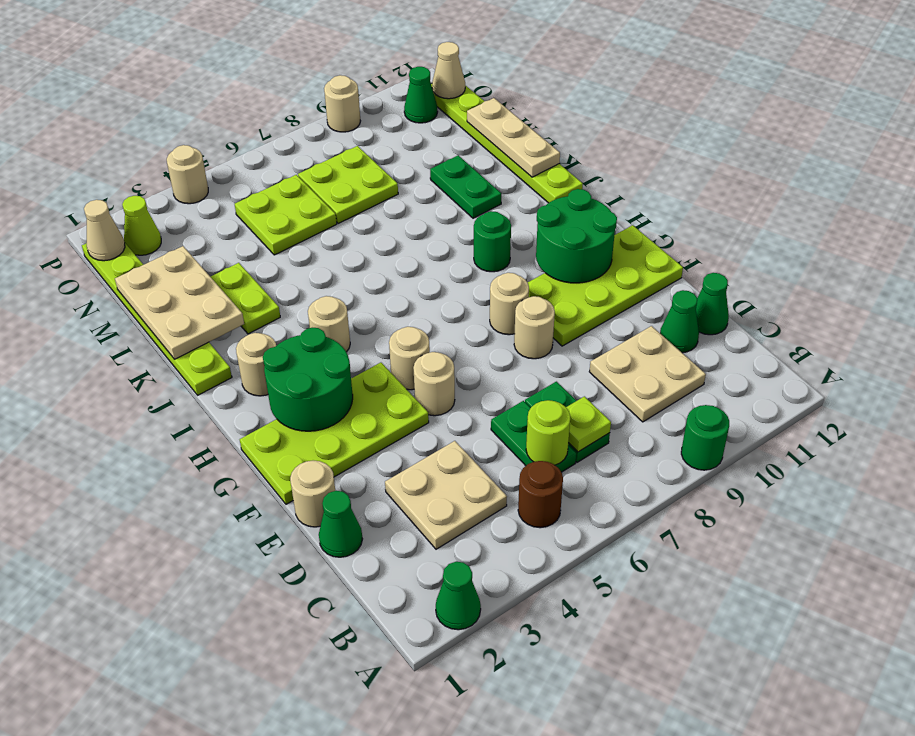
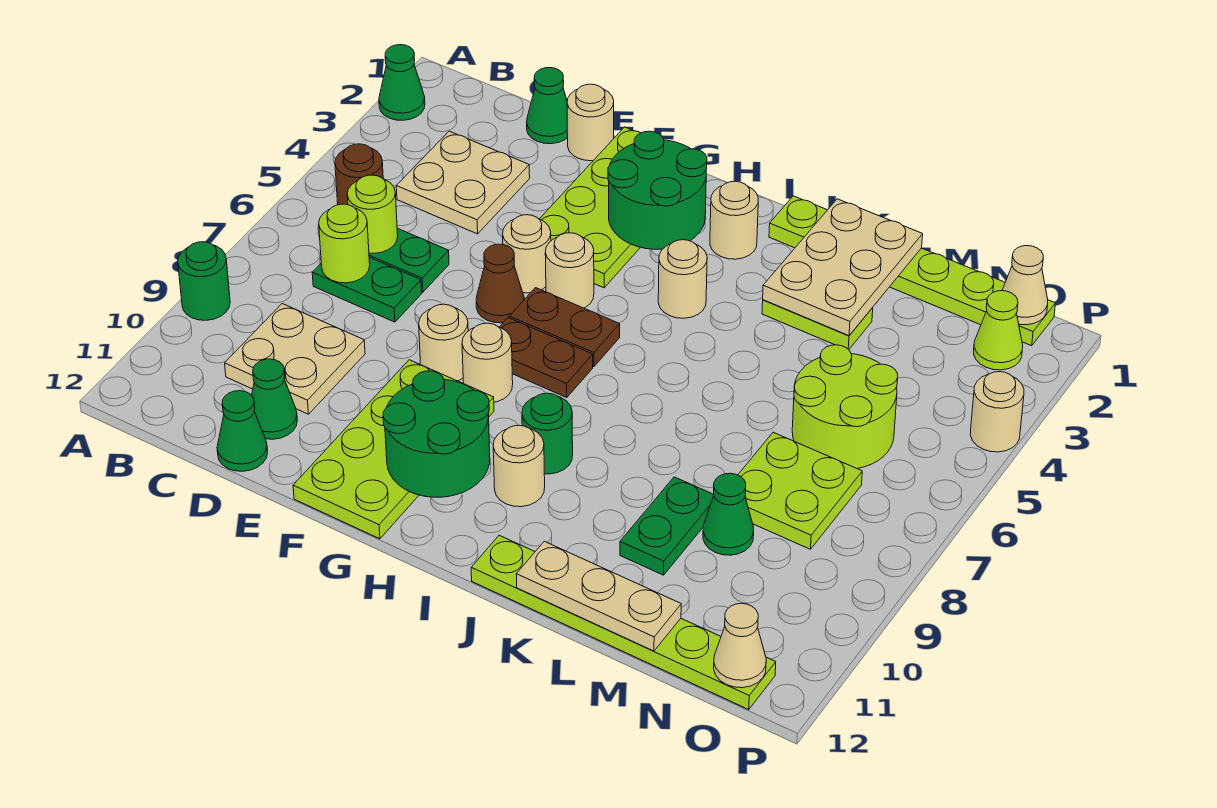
lime 1x1 plate [566,396,611,452] -> lime 1x1 round brick [319,204,370,283]
none -> brown 1x1 cone [476,244,524,323]
none -> brown 1x2 plate [509,288,620,367]
none -> brown 1x2 plate [500,318,593,398]
tan 2x3 plate [115,246,244,359] -> tan 2x3 plate turned to [763,199,923,336]
green 1x2 plate [430,155,501,218] -> green 1x2 plate turned to [620,477,714,575]
lime 2x2 plate [235,175,337,255] -> lime 2x2 round brick [792,345,898,469]
green 1x1 cone [404,67,438,123] -> green 1x1 cone moved to [703,473,754,555]
tan 1x1 round brick [324,75,360,132] -> tan 1x1 round brick moved to [493,425,545,507]

